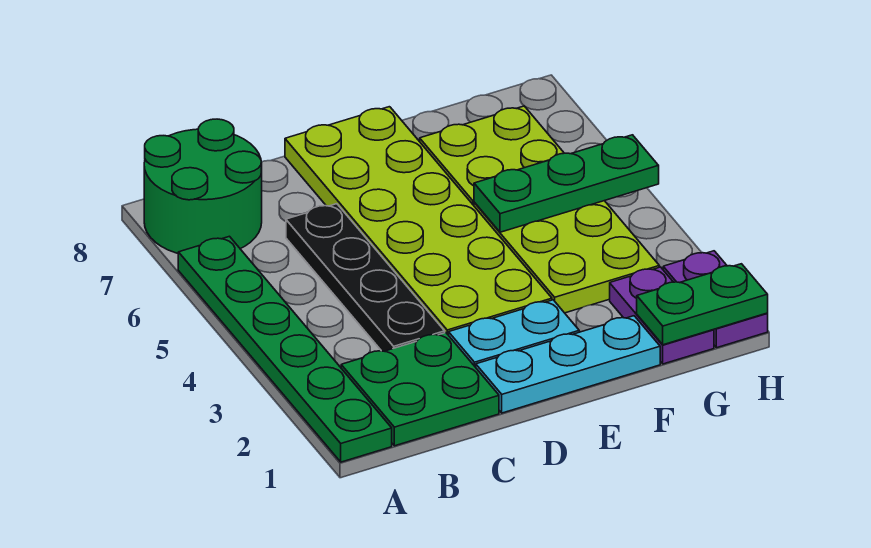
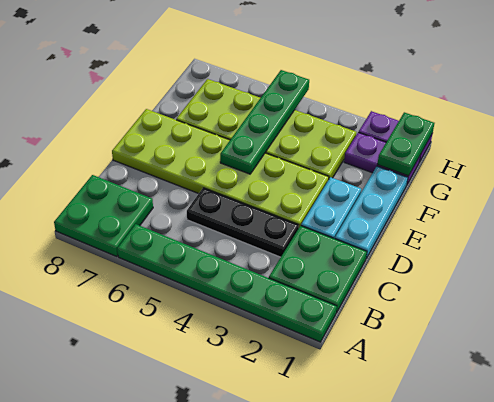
green 2x2 round brick [144,119,262,253] -> green 2x2 plate [54,175,153,256]
black 1x4 plate [286,204,445,351] -> black 1x3 plate [187,188,299,257]
green 1x3 plate [474,135,659,232] -> green 1x4 plate [220,70,309,174]

